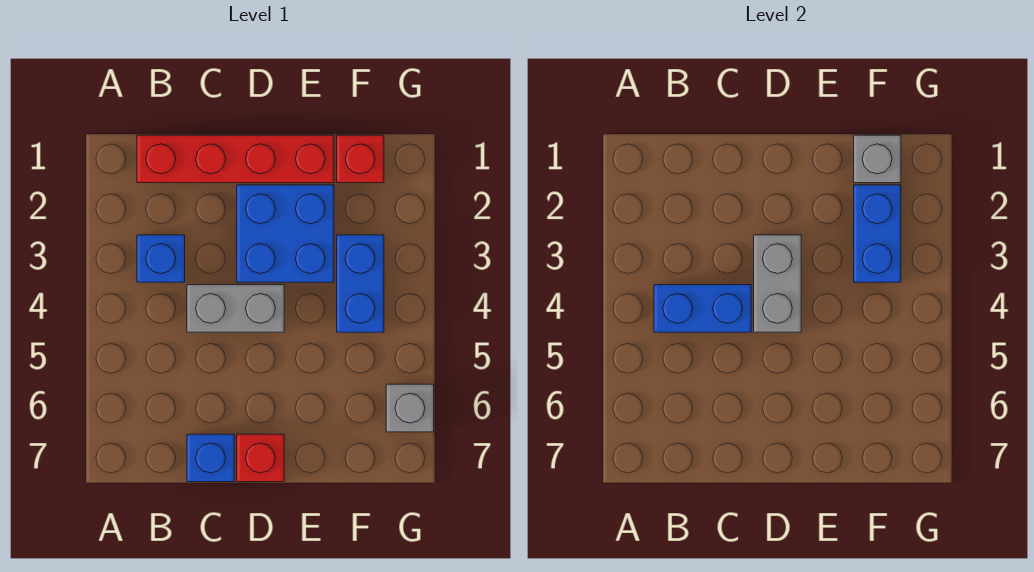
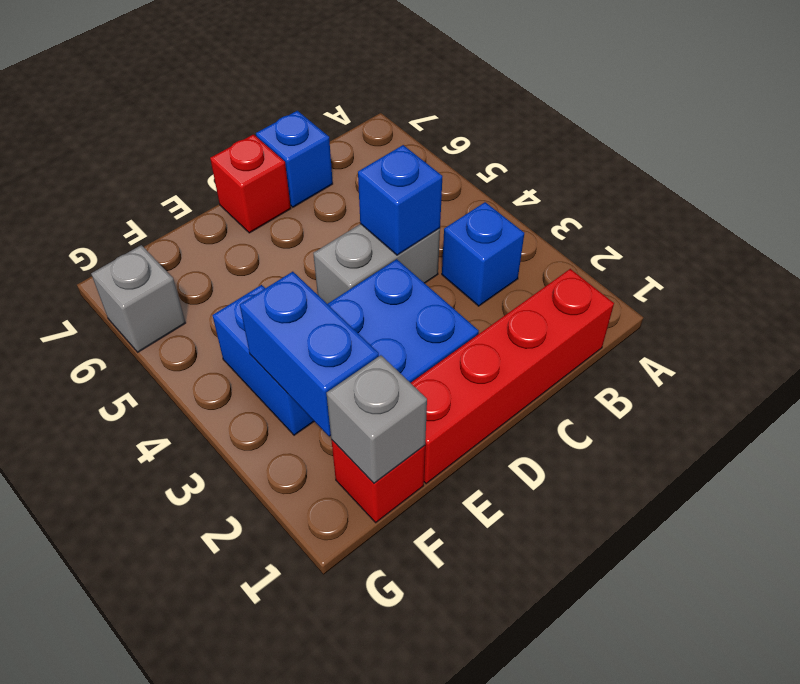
blue 1x2 brick [654,285,751,332] -> blue 1x1 brick [358,145,442,255]
grey 1x2 brick [754,235,801,332] -> none

